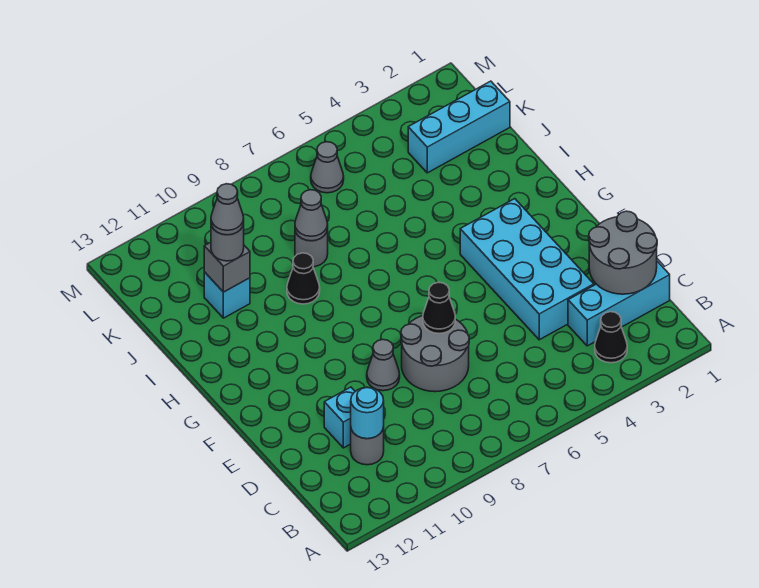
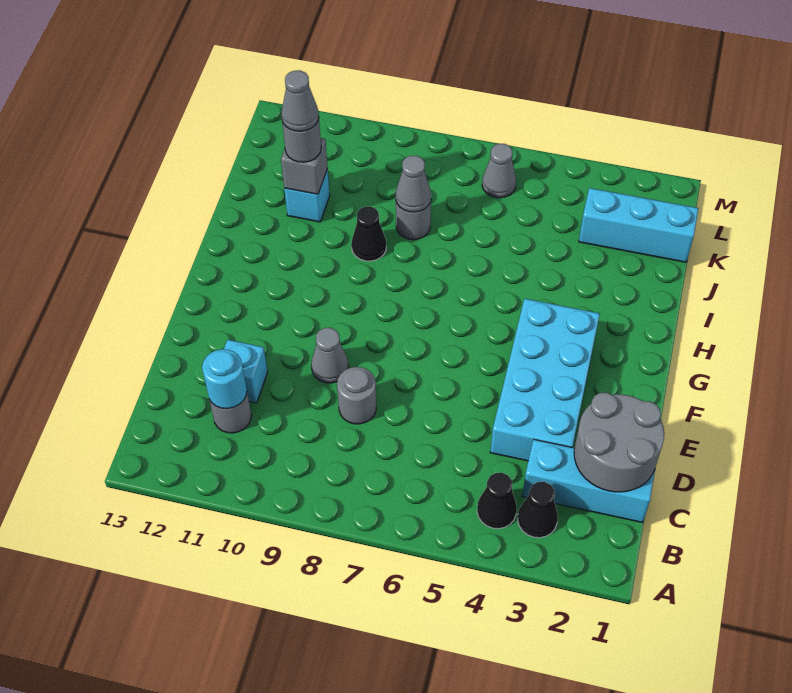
grey 2x2 round brick [401,316,469,392] -> grey 1x1 round brick [337,367,376,424]
black 1x1 cone [423,282,455,333] -> black 1x1 cone moved to [477,473,517,529]

